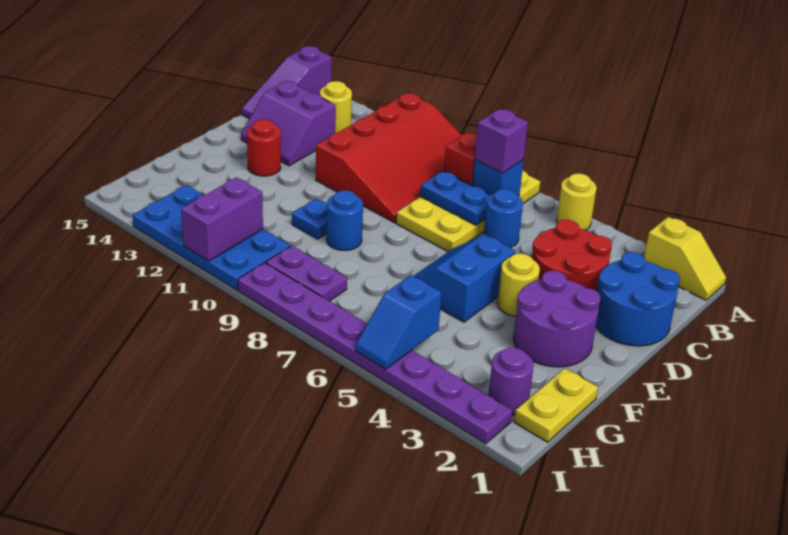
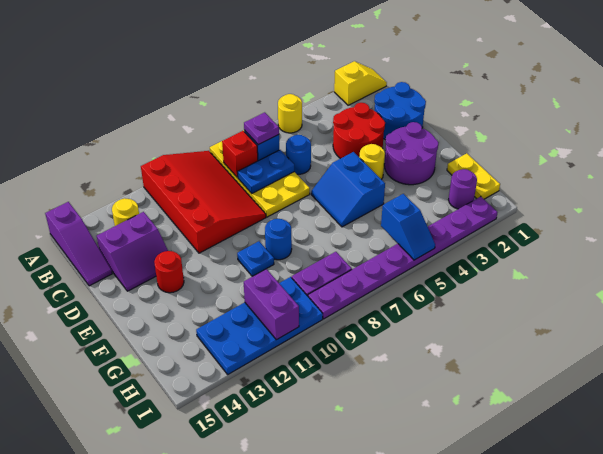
purple 1x1 brick [475,109,528,173] -> purple 1x1 plate [244,112,279,145]

